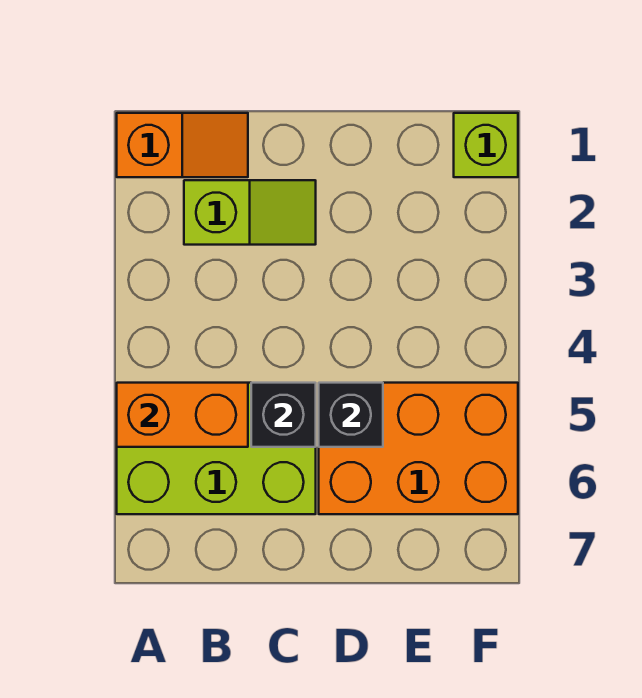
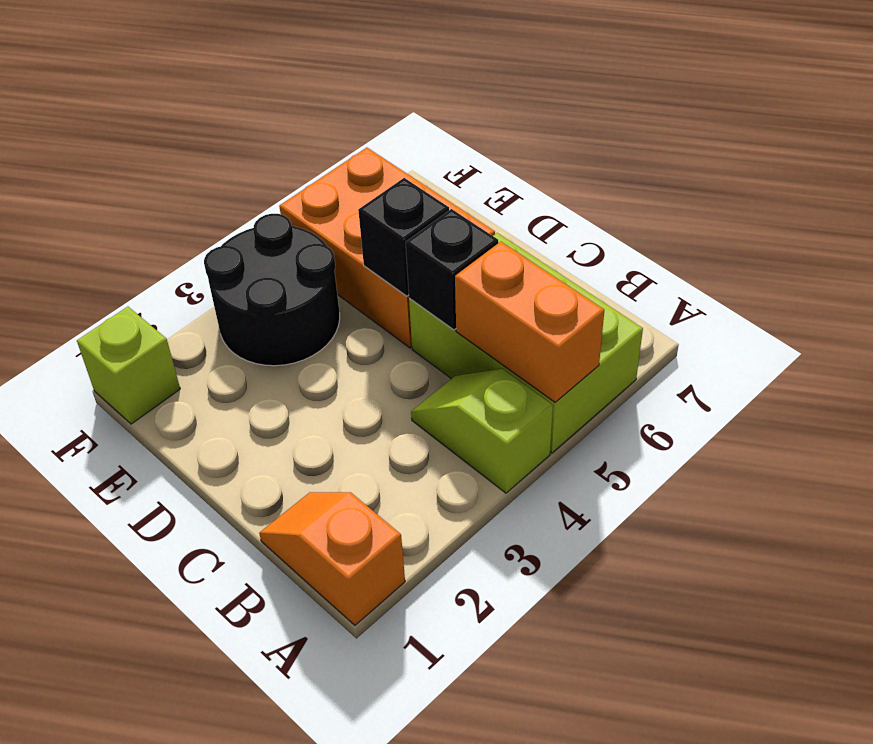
lime 1x2 slope [184,180,316,245] -> lime 1x2 slope moved to [411,369,553,493]
none -> black 2x2 round brick [204,214,340,366]

